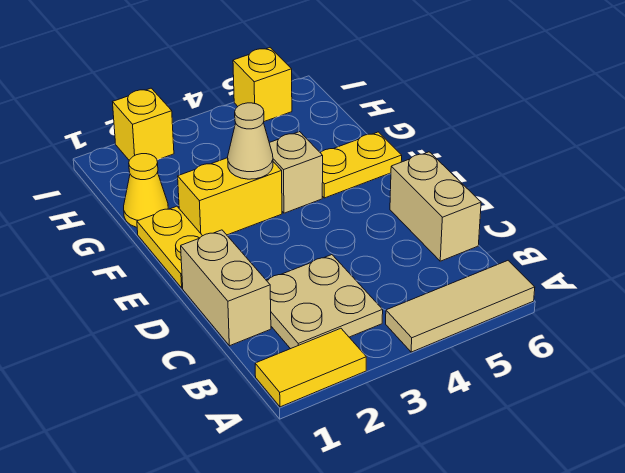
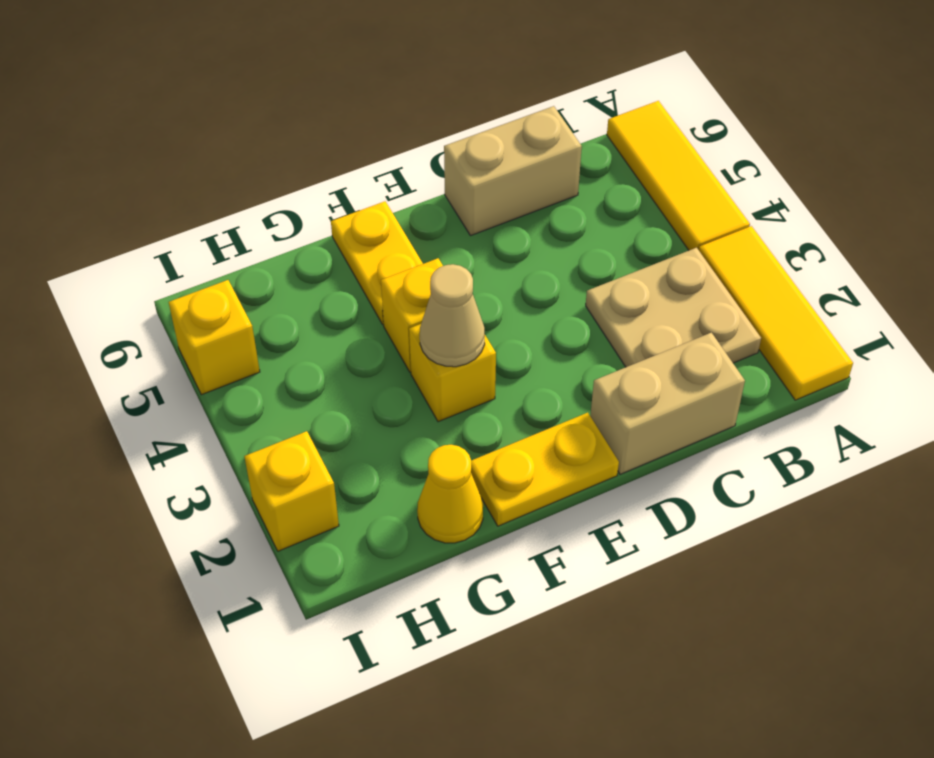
yellow 1x2 tile [255,328,366,407] -> yellow 1x3 tile [699,226,853,400]
tan 1x3 tile [386,261,535,352] -> yellow 1x3 tile [607,101,750,250]
yellow 1x2 brick [178,158,282,236] -> yellow 1x1 brick [409,324,496,422]
tan 1x1 brick [270,132,323,213] -> yellow 1x1 brick [381,258,443,372]

